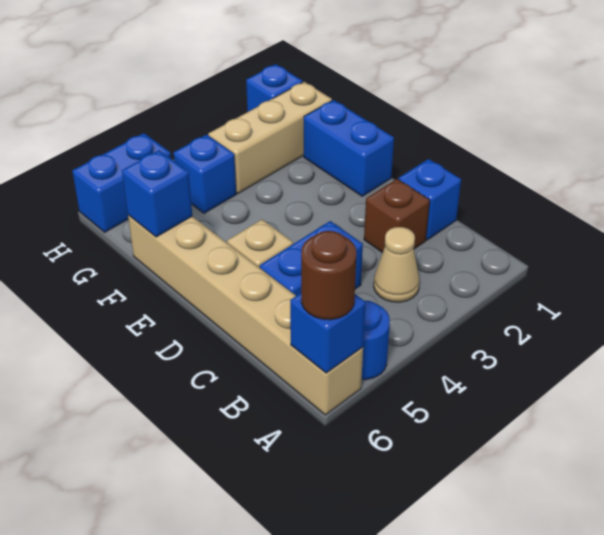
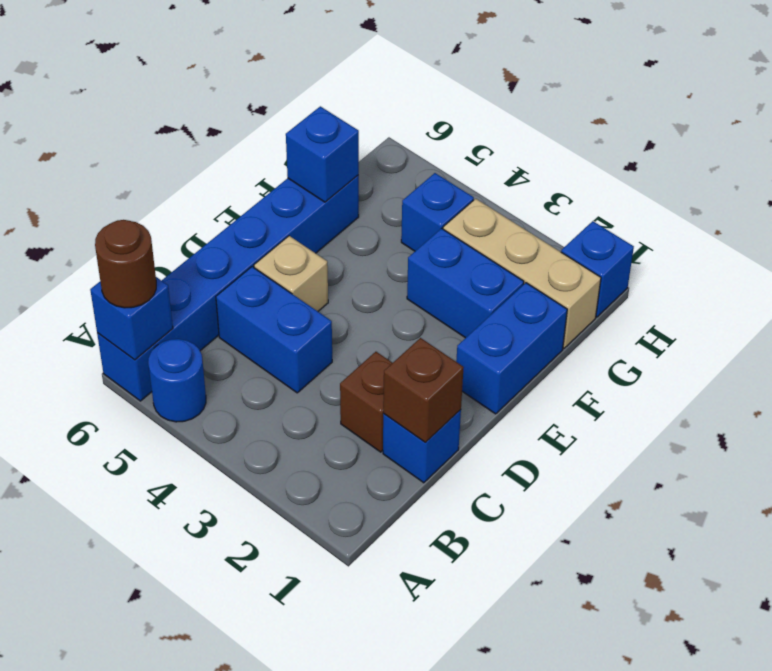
tan 1x6 brick [128,215,363,415] -> blue 1x6 brick [97,175,359,401]
tan 1x1 cone [374,227,420,302] -> none
none -> brown 1x1 brick [383,338,464,442]
blue 1x2 brick [72,133,171,232] -> blue 1x2 brick moved to [407,229,524,338]

